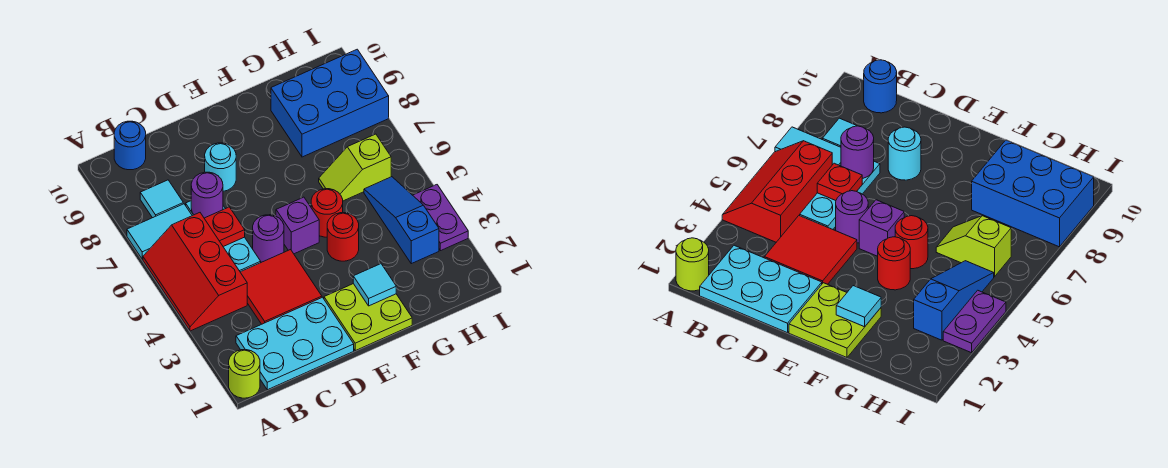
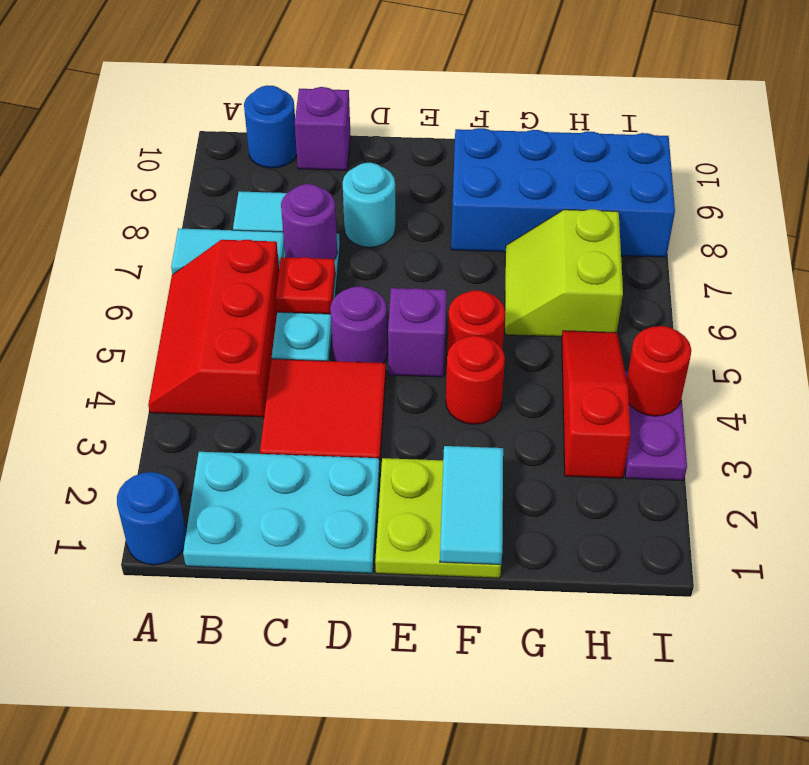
lime 1x1 round brick [229,350,260,398] -> blue 1x1 round brick [117,472,186,565]
none -> purple 1x1 brick [295,87,351,170]
cyan 1x1 tile [353,264,396,306] -> cyan 1x2 tile [440,446,503,565]
lime 1x2 slope [319,134,391,201] -> lime 2x2 slope [505,209,623,337]
blue 2x3 brick [271,49,389,157] -> blue 2x4 brick [451,128,675,257]
blue 1x3 slope [364,177,439,264] -> red 1x3 slope [562,331,631,478]
none -> red 1x1 round brick [627,326,691,416]

